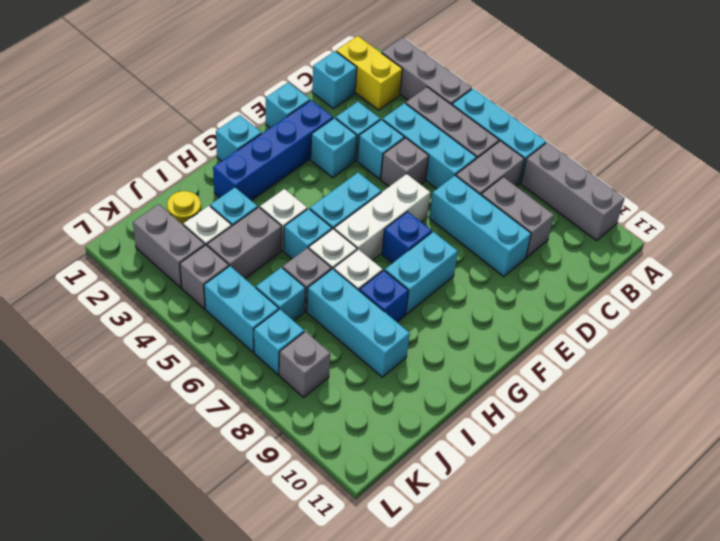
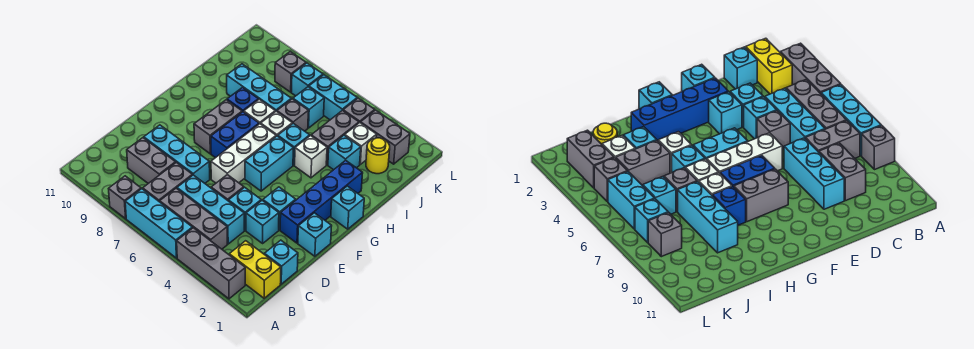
grey 1x3 brick [521,142,624,241] -> grey 1x1 brick [109,176,141,219]
blue 1x1 brick [382,212,432,263] -> blue 1x2 brick [211,112,259,158]
cyan 1x2 brick [385,232,458,314] -> grey 1x2 brick [194,100,242,154]

